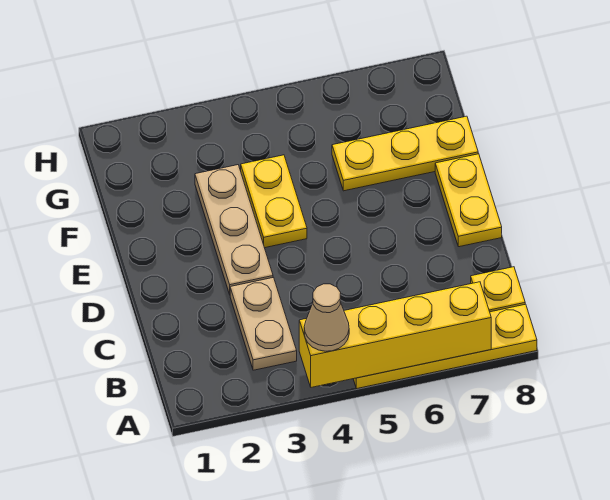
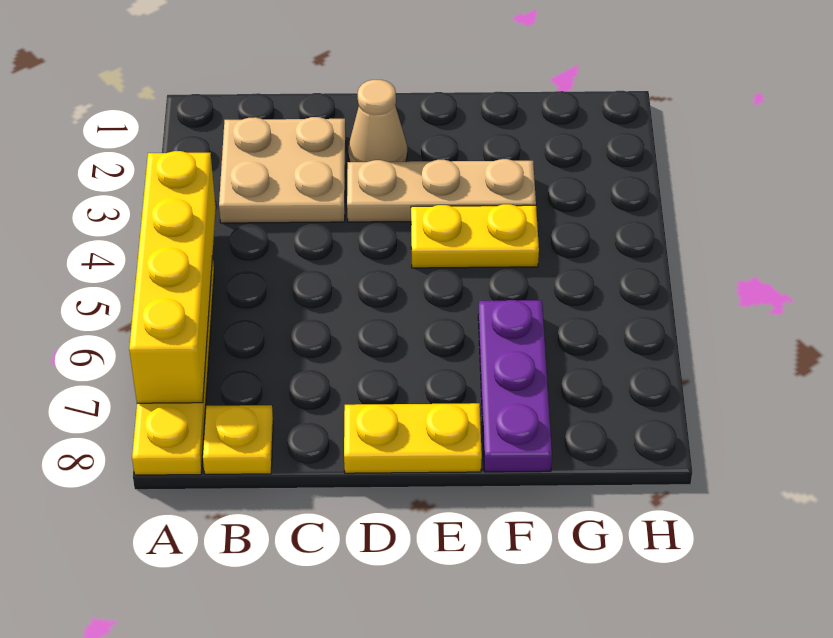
tan 1x1 cone [304,284,349,351] -> tan 1x1 cone moved to [348,80,407,162]
tan 1x2 plate [230,278,297,370] -> tan 2x2 plate [219,117,346,223]
yellow 1x3 plate [332,116,478,191] -> purple 1x3 plate [478,300,552,472]

